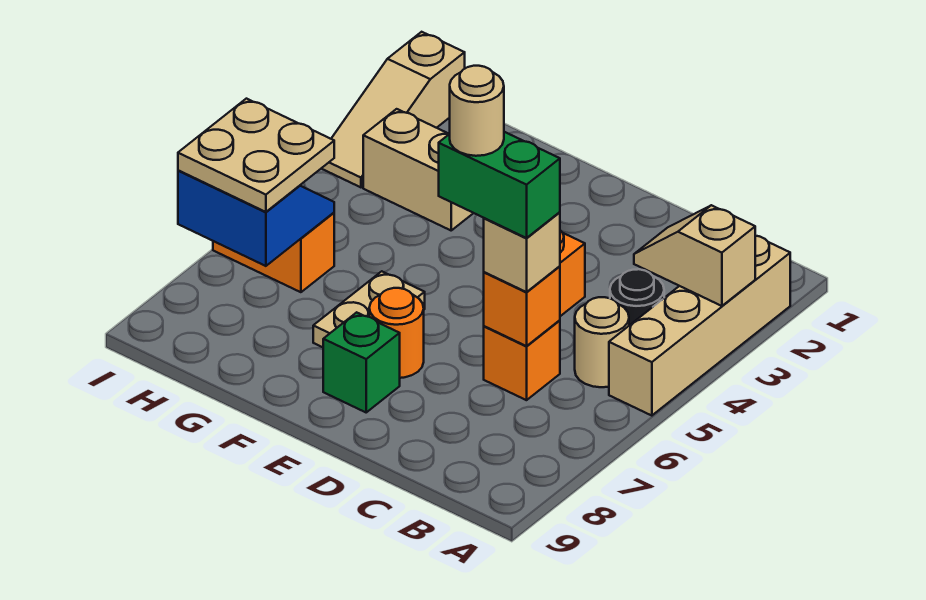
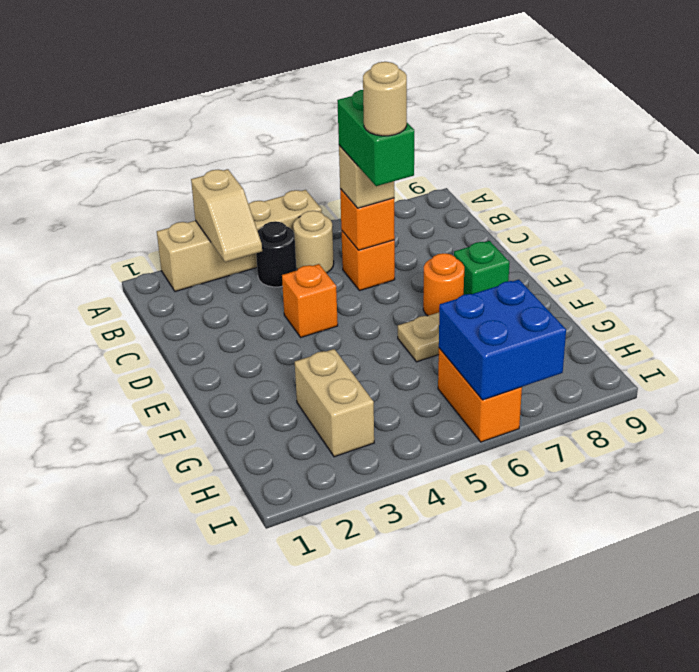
blue 2x2 slope [178,170,334,266] -> blue 2x2 brick [439,280,566,400]
tan 2x2 plate [178,99,334,212] -> none
tan 1x3 slope [321,32,465,187] -> none

